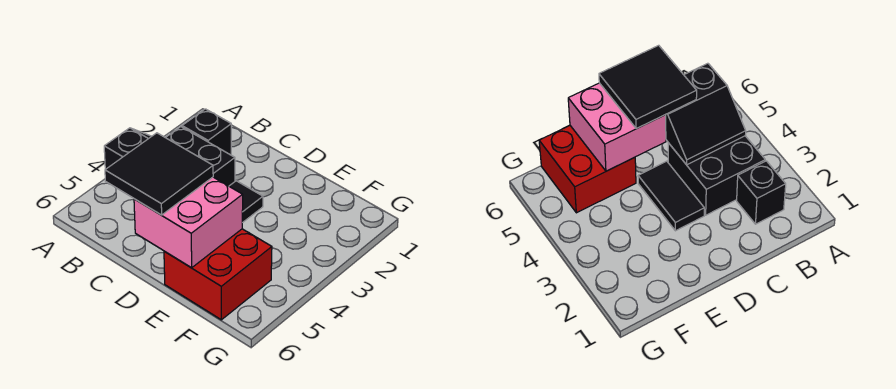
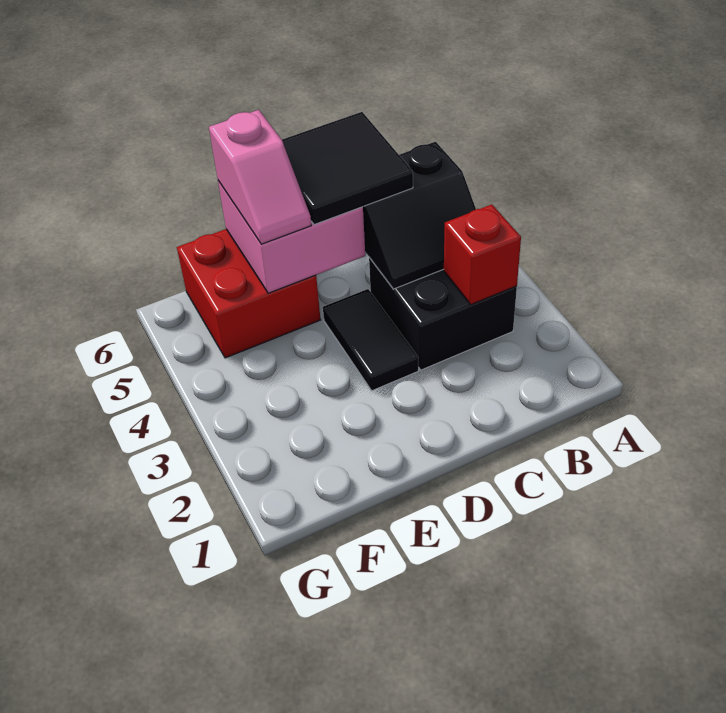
black 1x1 brick [182,109,231,155] -> none
none -> red 1x1 brick [444,204,521,305]
none -> pink 1x2 slope [209,110,311,244]

